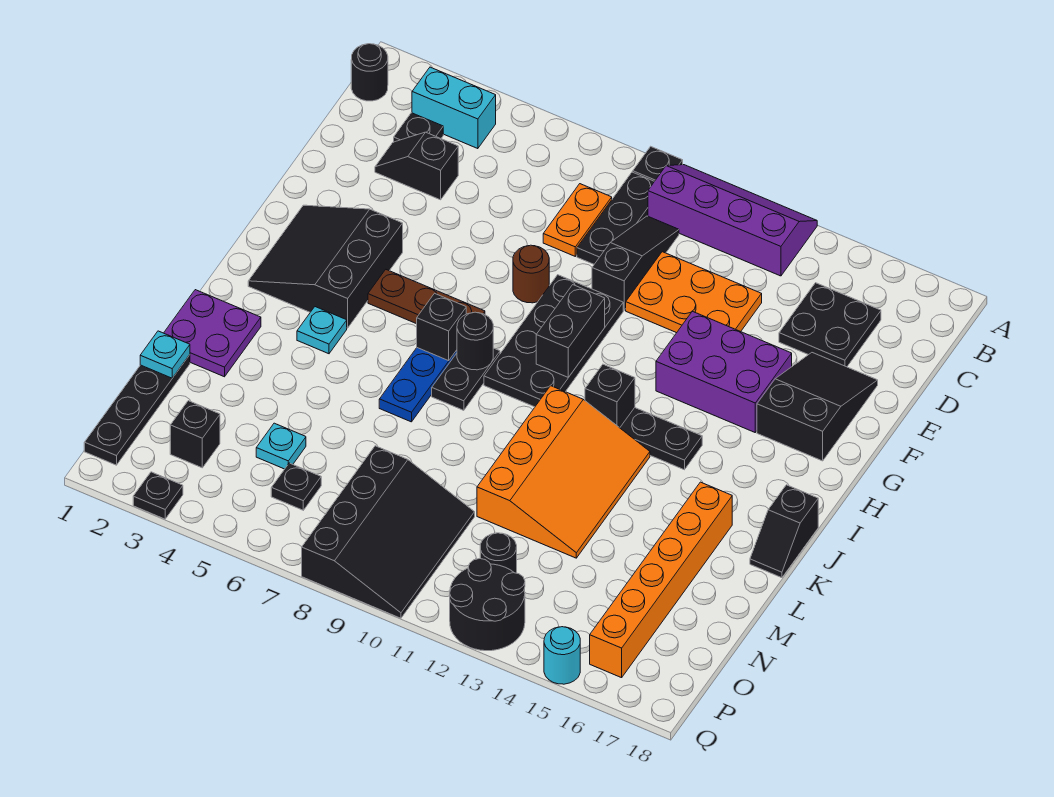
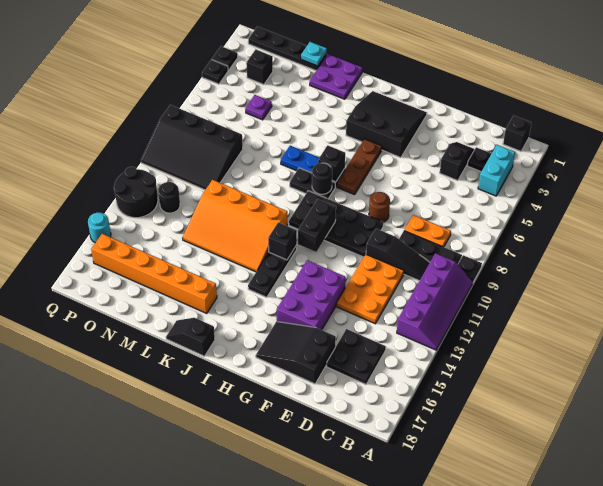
black 1x1 round brick [351,44,388,101] -> black 1x1 brick [503,115,531,151]
black 2x3 slope [757,353,878,461] -> black 2x3 slope turned to [256,322,336,384]
black 1x2 brick [536,285,605,377] -> black 1x2 brick turned to [298,199,336,252]
cyan 1x1 plate [297,307,347,354] -> none
cyan 1x1 plate [256,423,306,469] -> purple 1x1 plate [245,95,272,120]
black 1x1 plate [271,463,321,510] -> black 1x1 plate moved to [202,60,228,84]

